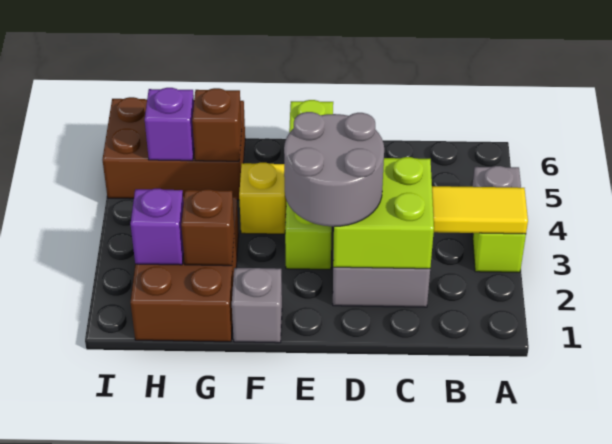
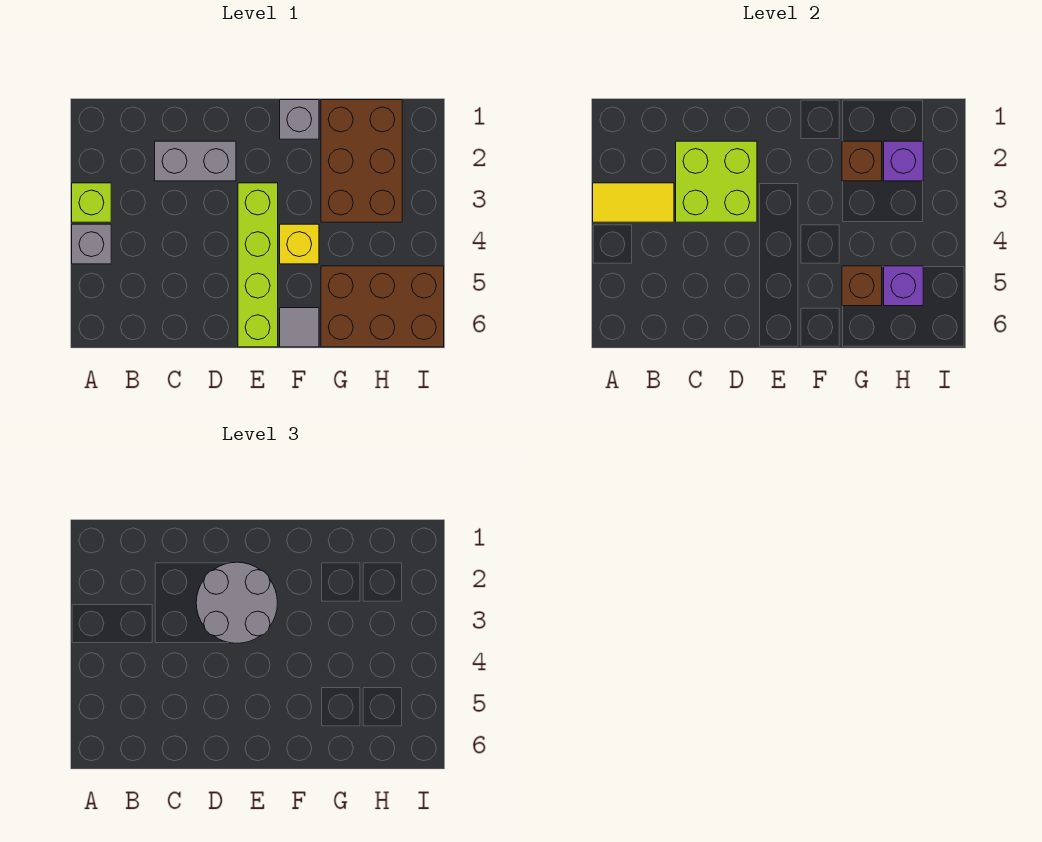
none -> grey 1x1 tile [280,308,319,347]

